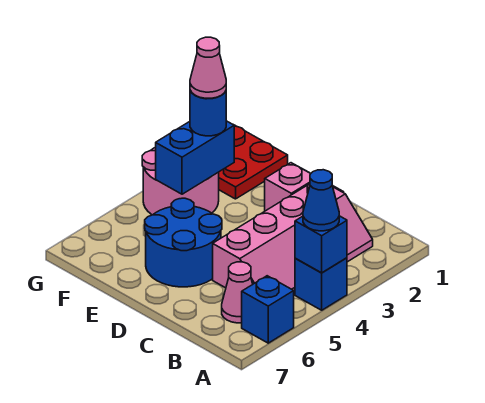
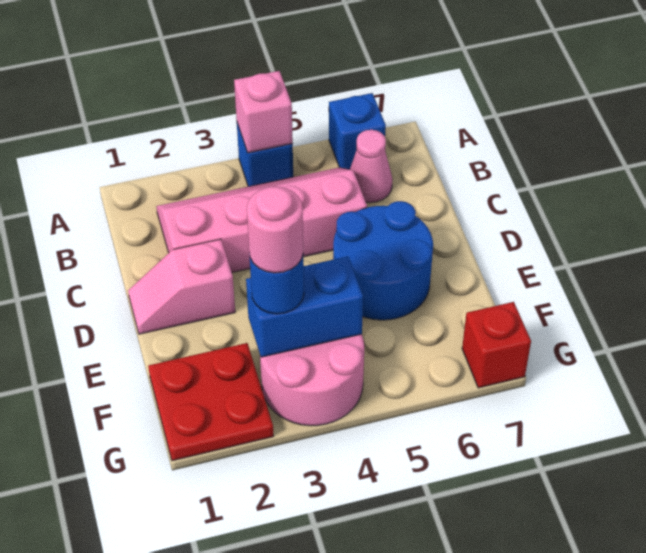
blue 1x1 brick [295,216,347,273] -> pink 1x1 brick [234,71,293,153]
blue 1x1 cone [303,170,339,231] -> none
pink 1x1 cone [190,37,226,98] -> pink 1x1 round brick [247,186,303,273]
none -> red 1x1 brick [462,302,531,388]

